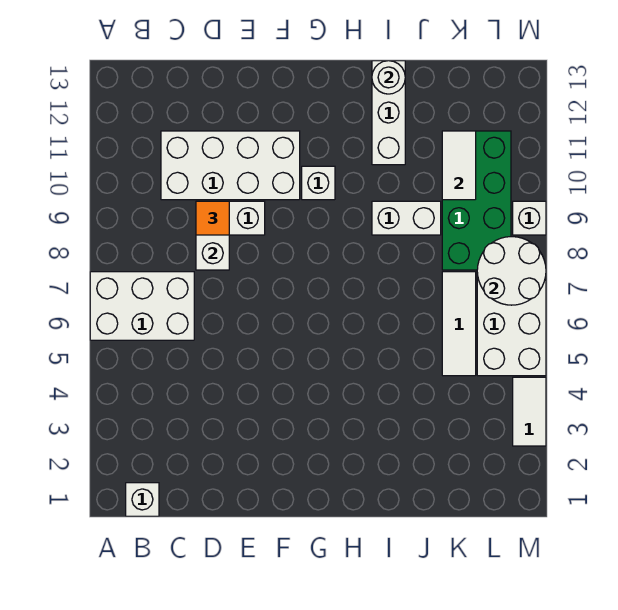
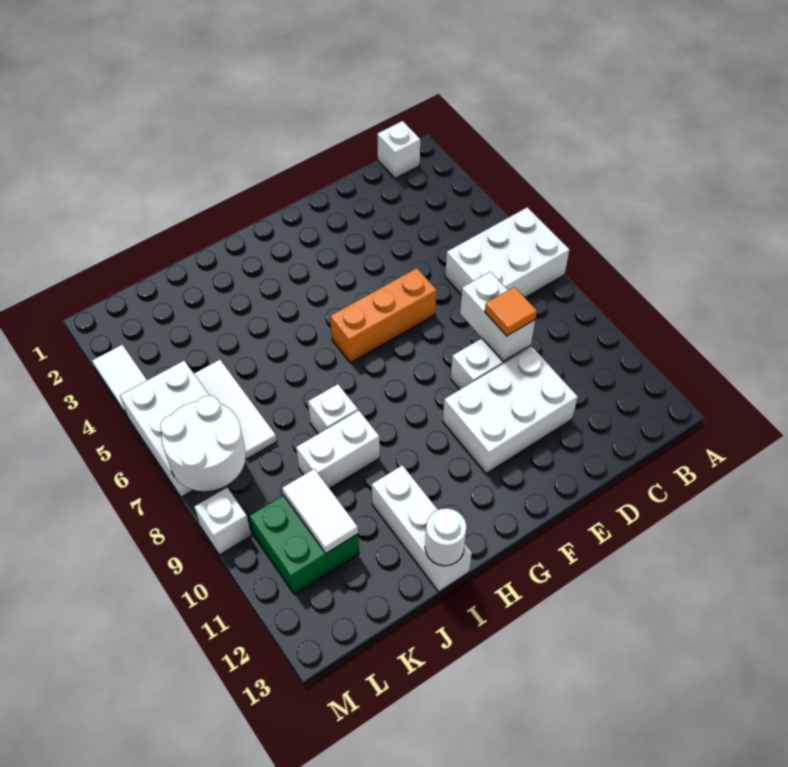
white 2x4 brick [161,131,300,200] -> white 2x3 brick [443,347,578,474]
none -> orange 1x3 brick [330,268,437,363]
white 1x1 brick [302,166,335,200] -> white 1x1 brick moved to [308,384,358,434]
green 2x4 brick [442,131,511,270] -> green 2x2 brick [249,495,359,595]

